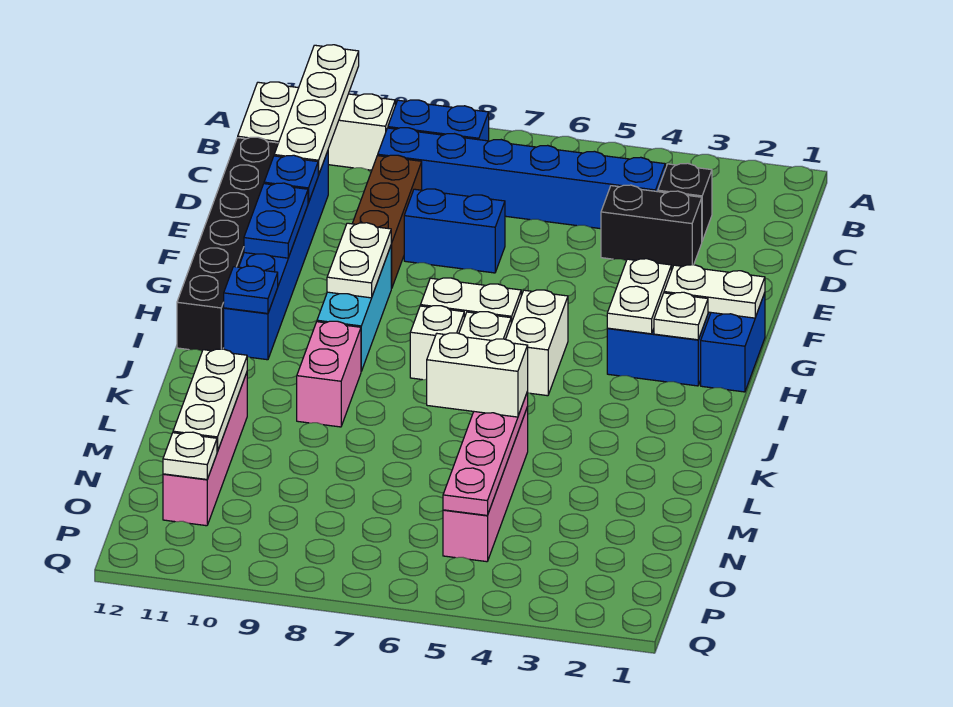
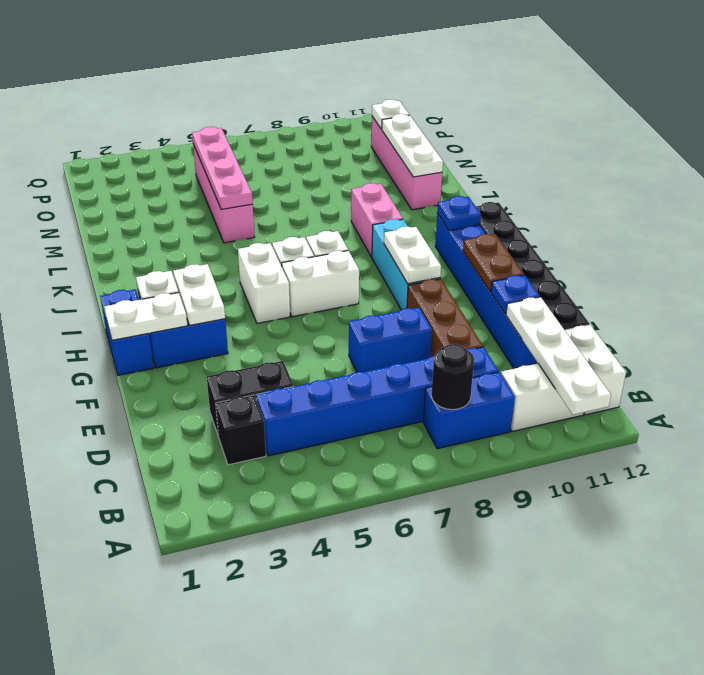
none -> black 1x1 round brick [431,344,474,410]
blue 1x2 plate [244,183,308,258] -> brown 1x2 plate [463,234,524,292]
white 1x2 brick [427,333,528,417] -> none

